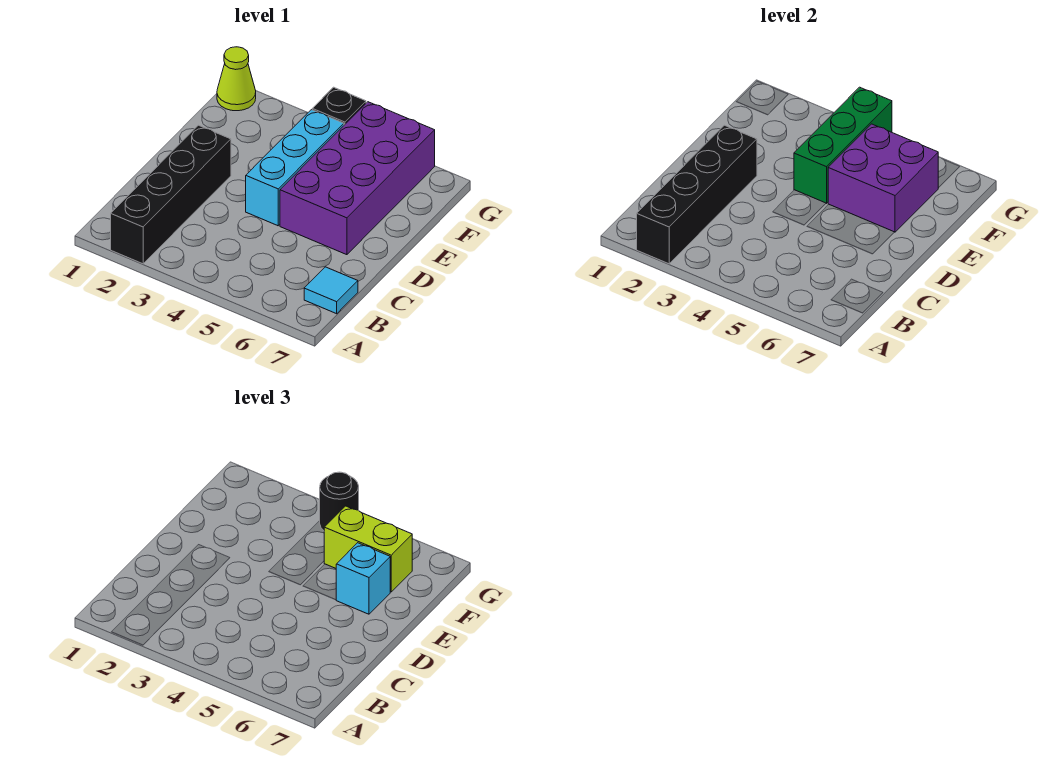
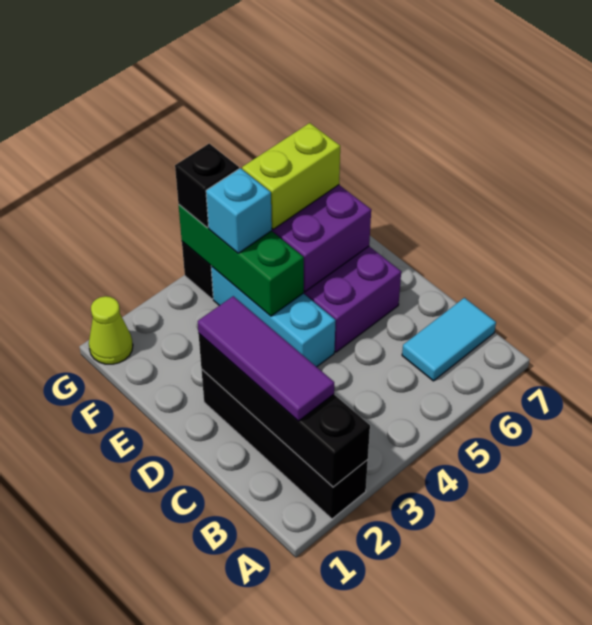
none -> purple 1x3 tile [198,296,334,421]
cyan 1x1 tile [304,267,358,314] -> cyan 1x2 tile [402,298,496,381]
cyan 1x1 brick [336,543,390,614] -> cyan 1x1 brick moved to [206,168,272,253]
black 1x1 round brick [320,472,359,531] -> black 1x1 brick [175,144,239,228]

